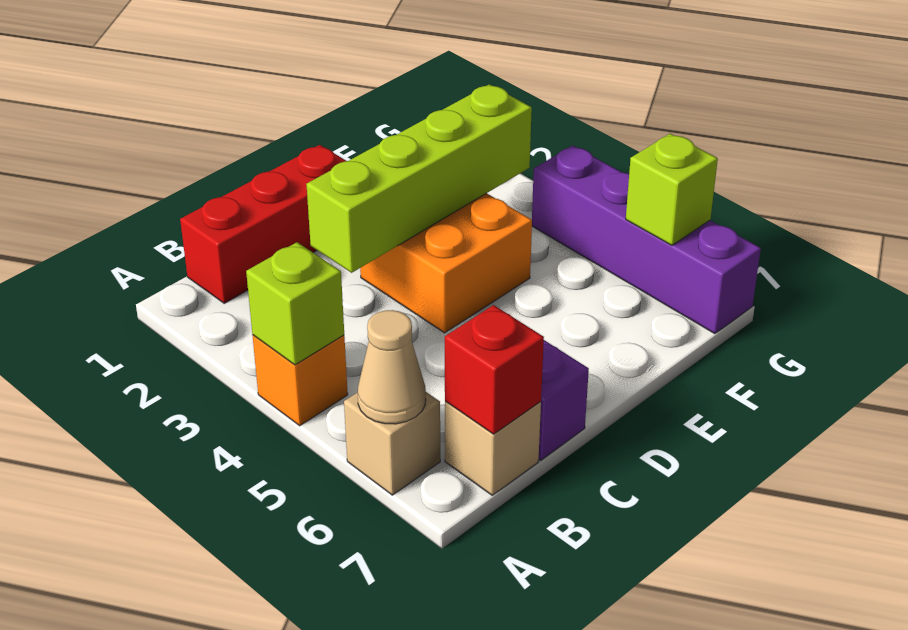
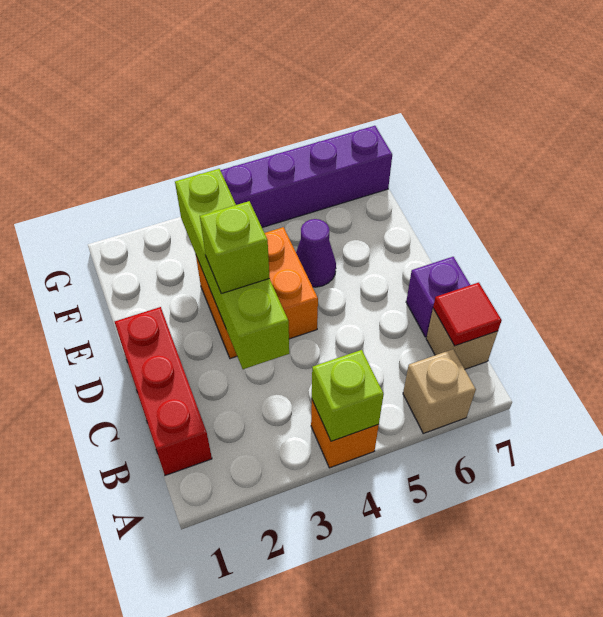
tan 1x1 cone [358,310,426,424] -> none
red 1x1 brick [445,305,544,434] -> red 1x1 tile [433,282,502,346]
none -> purple 1x1 cone [296,219,336,287]
lime 1x1 brick [626,134,718,245] -> lime 1x1 brick moved to [200,201,269,294]

